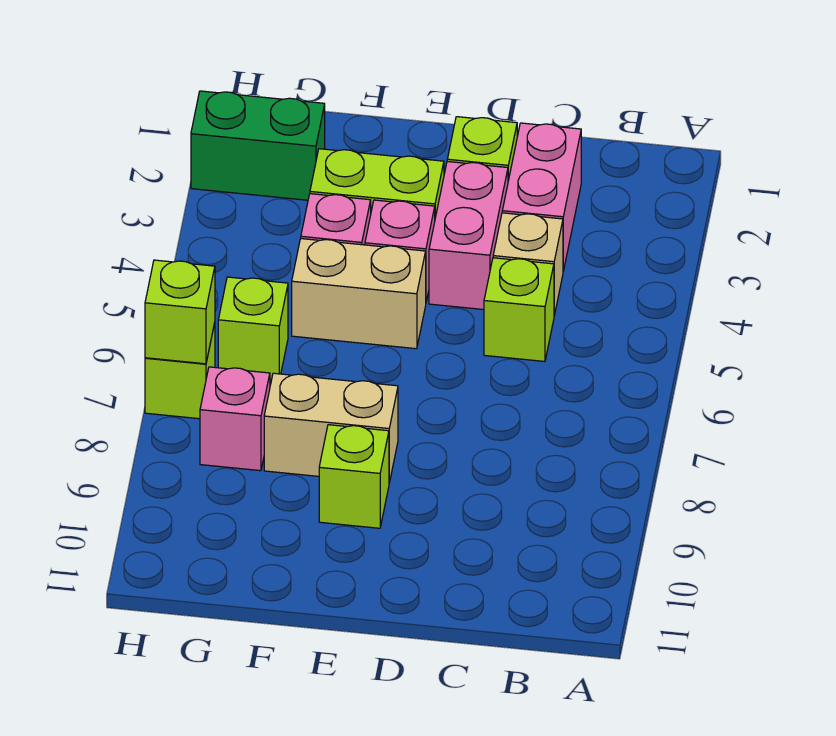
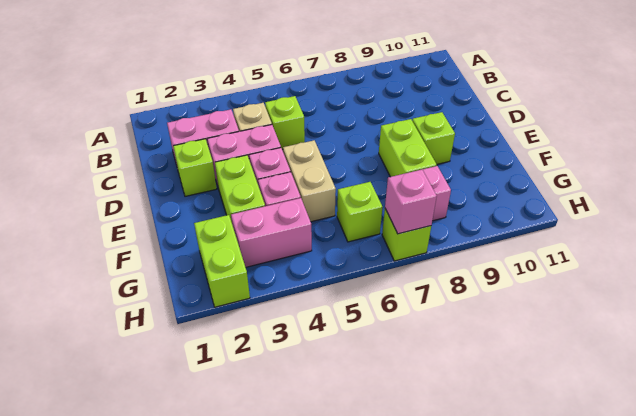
tan 1x2 brick [264,373,398,483] -> lime 1x2 brick [379,119,437,177]
green 1x2 brick [191,91,325,200] -> lime 1x2 brick [194,215,250,307]
none -> pink 1x2 brick [231,198,312,267]
lime 1x1 brick [145,260,215,364] -> pink 1x1 brick [385,169,437,234]

